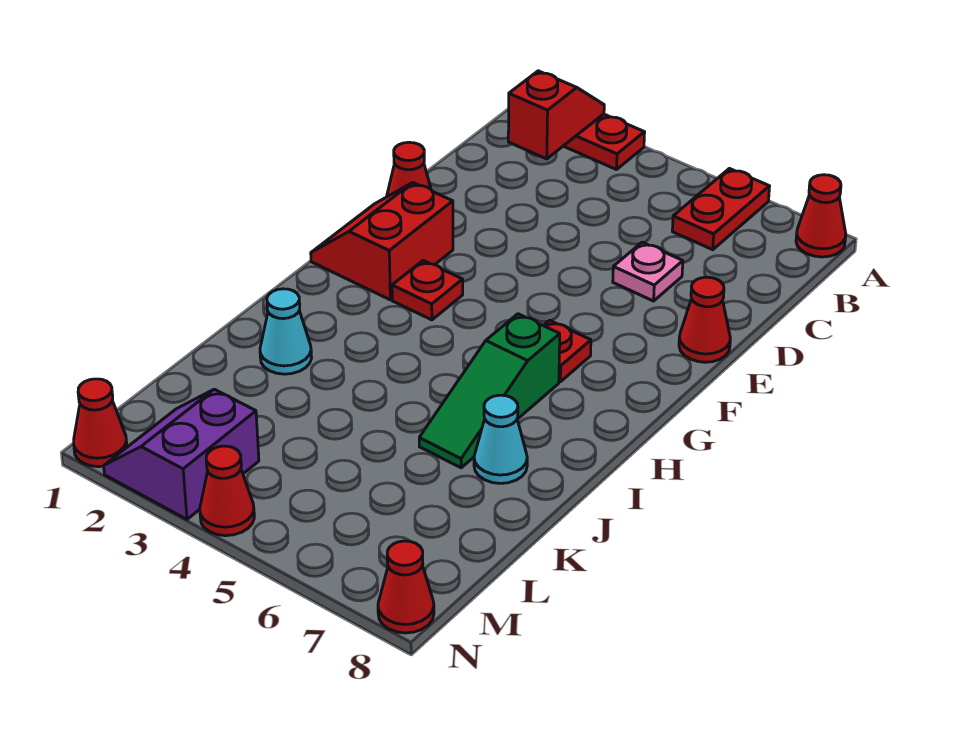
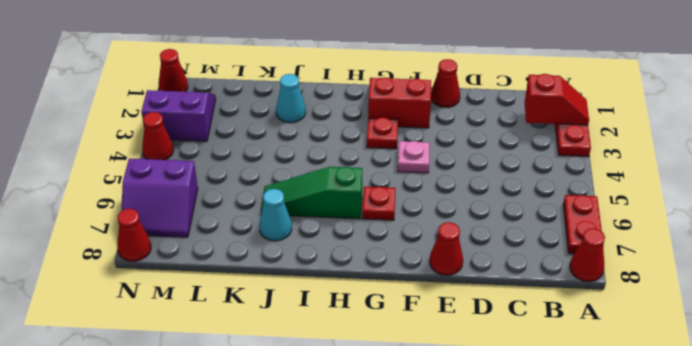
red 1x2 plate [672,169,770,250] -> red 1x2 plate turned to [563,195,604,254]
pink 1x1 plate [613,242,683,301] -> pink 1x1 plate moved to [398,141,429,173]
none -> purple 2x2 slope [122,158,198,237]

